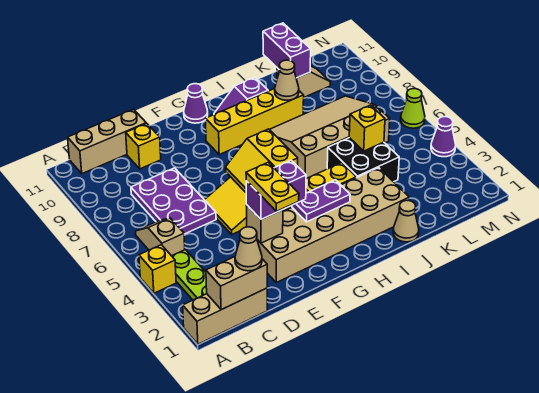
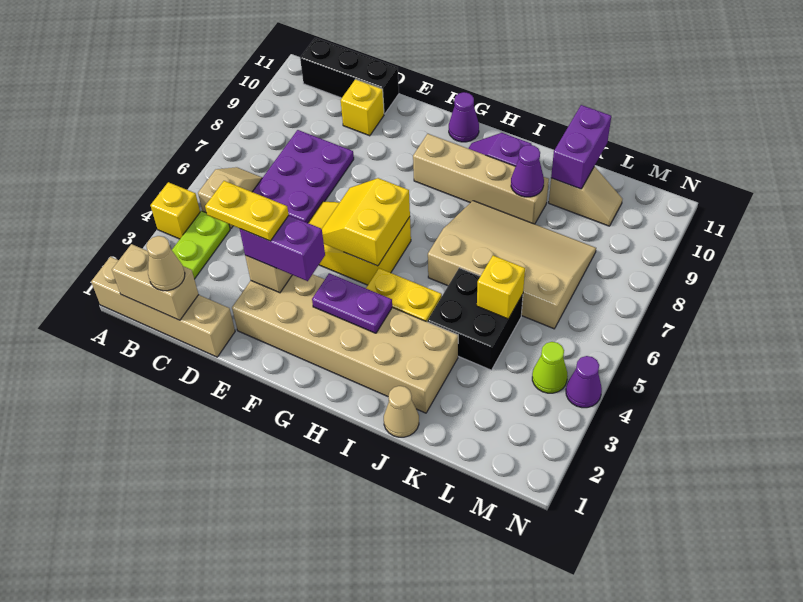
tan 1x3 brick [183,288,267,344] -> tan 1x4 brick [91,257,235,357]
tan 1x3 brick [68,109,146,174] -> black 1x3 brick [300,38,399,114]
yellow 1x2 plate [246,162,299,211] -> yellow 1x2 plate turned to [205,181,289,241]
yellow 1x4 brick [206,89,304,154] -> tan 1x4 brick [413,134,549,224]
tan 1x1 cone [275,60,299,100] -> purple 1x1 cone [511,145,544,197]
lime 1x1 cone [401,89,425,128] -> lime 1x1 cone moved to [532,342,568,393]

